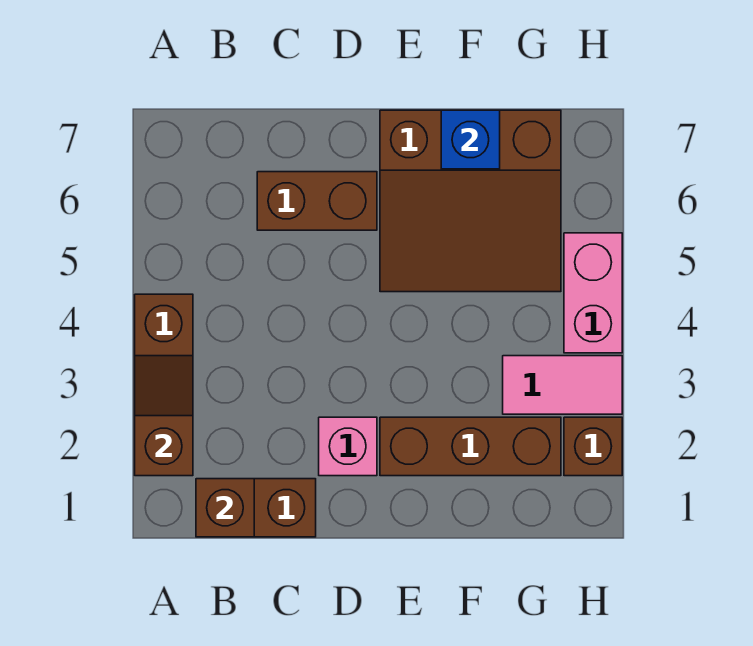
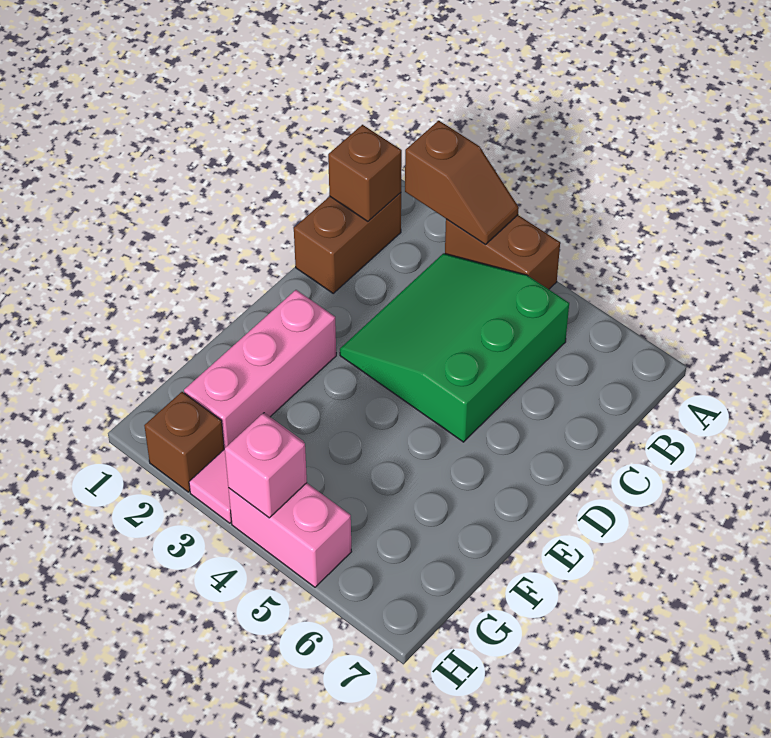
none -> green 3x3 slope [340,253,569,442]
brown 1x2 brick [257,172,377,230] -> none
pink 1x1 brick [319,417,377,476] -> pink 1x1 brick moved to [225,413,307,518]
brown 1x3 brick [380,417,561,476] -> pink 1x3 brick [184,290,336,449]
brown 3x3 slope [380,110,561,292] -> none
blue 1x1 brick [441,110,500,169] -> none

